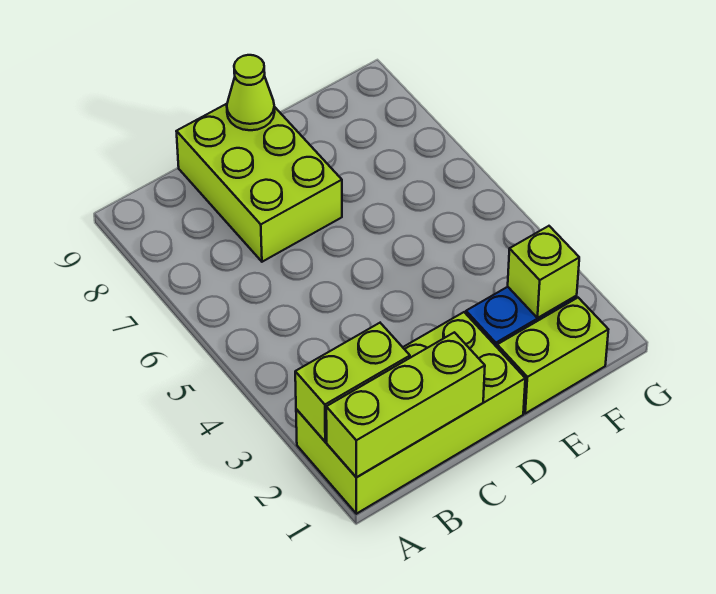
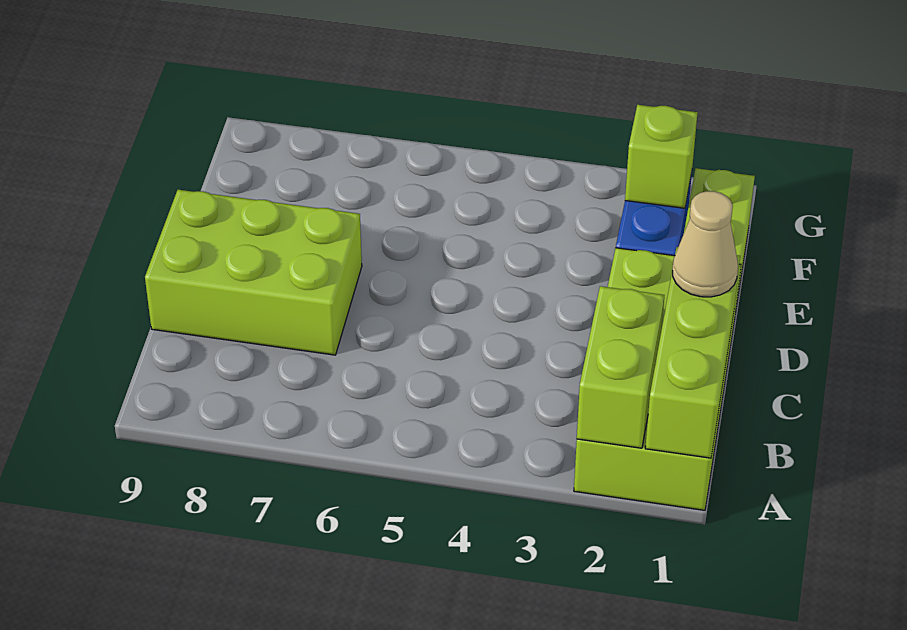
none -> tan 1x1 cone [672,191,738,297]
lime 1x1 cone [227,55,275,130] -> none

